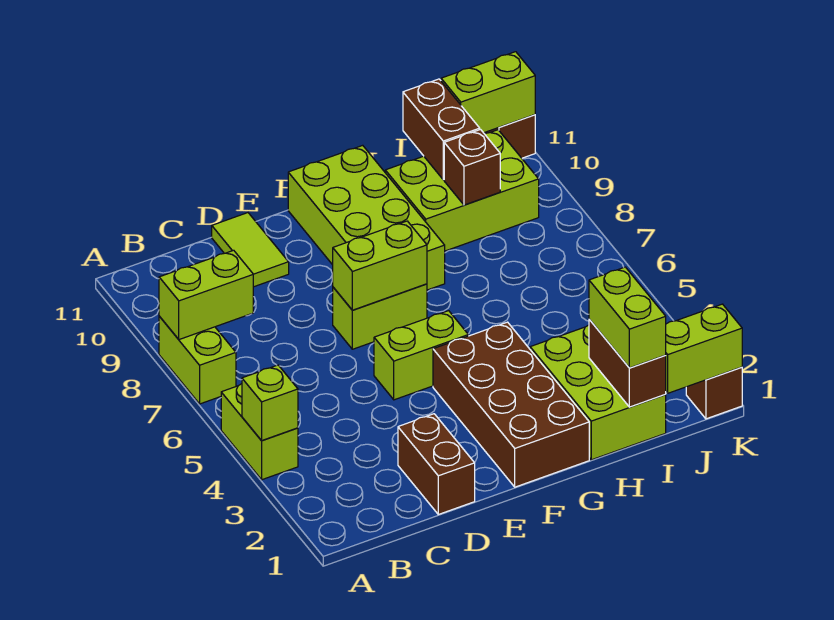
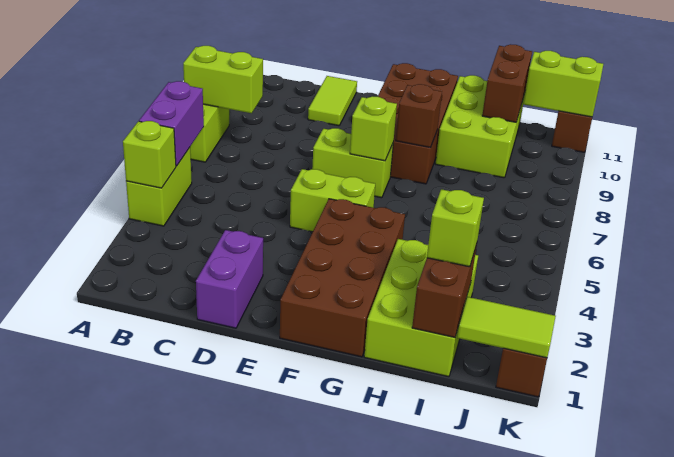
none -> purple 1x2 brick [139,81,204,166]
brown 1x2 brick [398,414,475,514] -> purple 1x2 brick [196,230,263,328]
lime 1x2 brick [333,221,427,310] -> lime 1x1 brick [350,96,397,161]
lime 2x4 brick [288,145,445,290] -> brown 2x4 brick [378,63,458,184]
lime 2x3 brick [385,130,539,251] -> lime 2x3 brick turned to [436,75,525,178]
lime 1x2 brick [589,267,666,368] -> lime 1x1 brick [427,189,484,267]
brown 1x1 brick [444,130,500,205] -> brown 1x1 brick moved to [396,84,442,148]
lime 1x2 brick [666,304,742,393] -> lime 1x2 tile [457,297,556,358]

